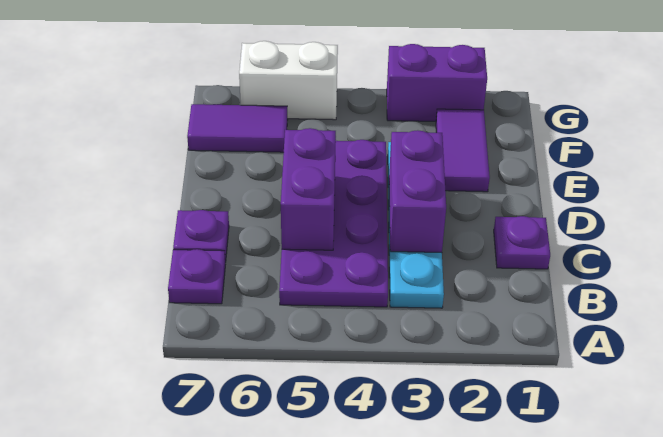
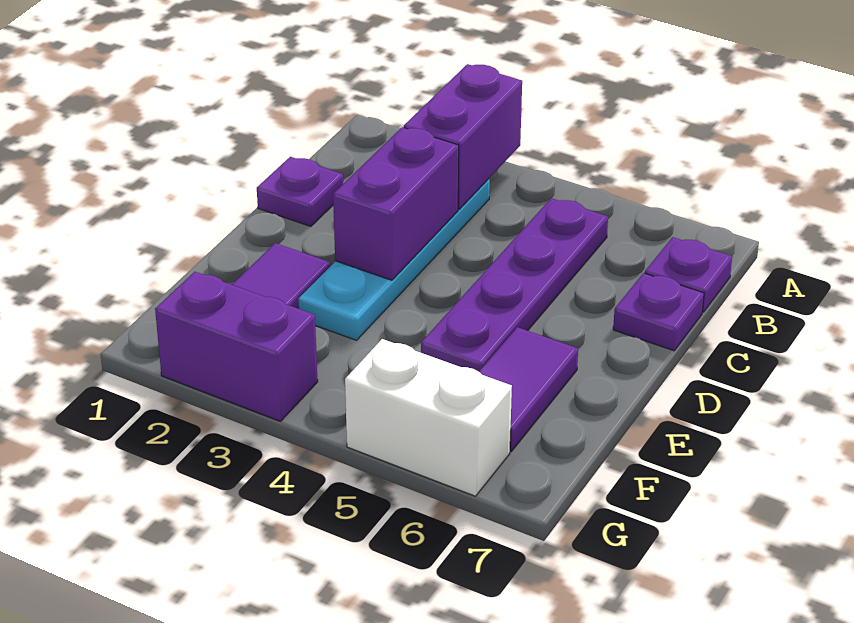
purple 2x4 plate [279,140,388,307] -> purple 1x4 plate [421,198,608,372]
purple 1x2 brick [281,128,336,250] -> purple 1x2 brick moved to [404,64,522,209]
purple 1x2 tile [187,104,287,152] -> purple 1x2 tile turned to [479,327,578,451]

